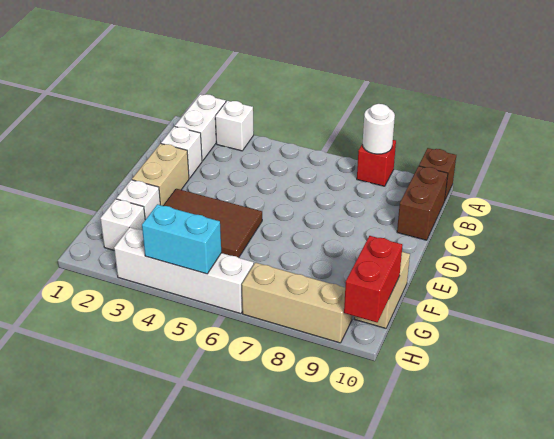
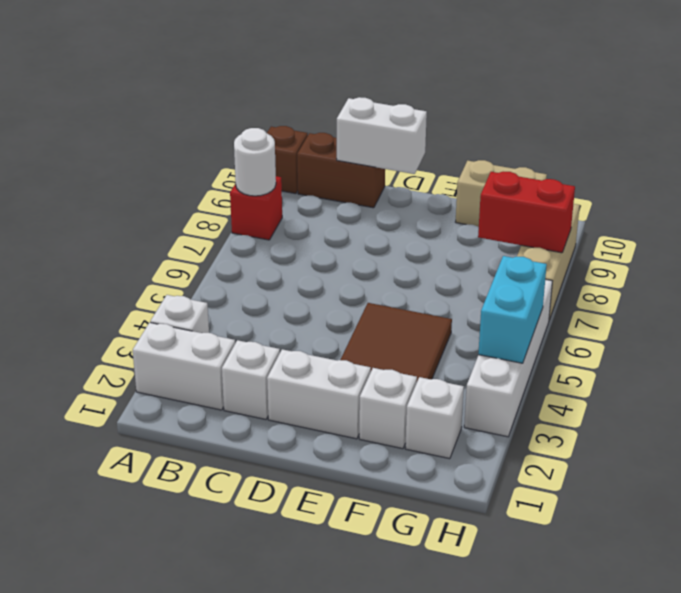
none -> white 1x2 brick [337,97,427,174]
tan 1x2 brick [132,144,189,206] -> white 1x2 brick [267,349,371,439]
red 1x2 brick [344,236,403,322] -> red 1x2 brick moved to [478,172,575,253]

